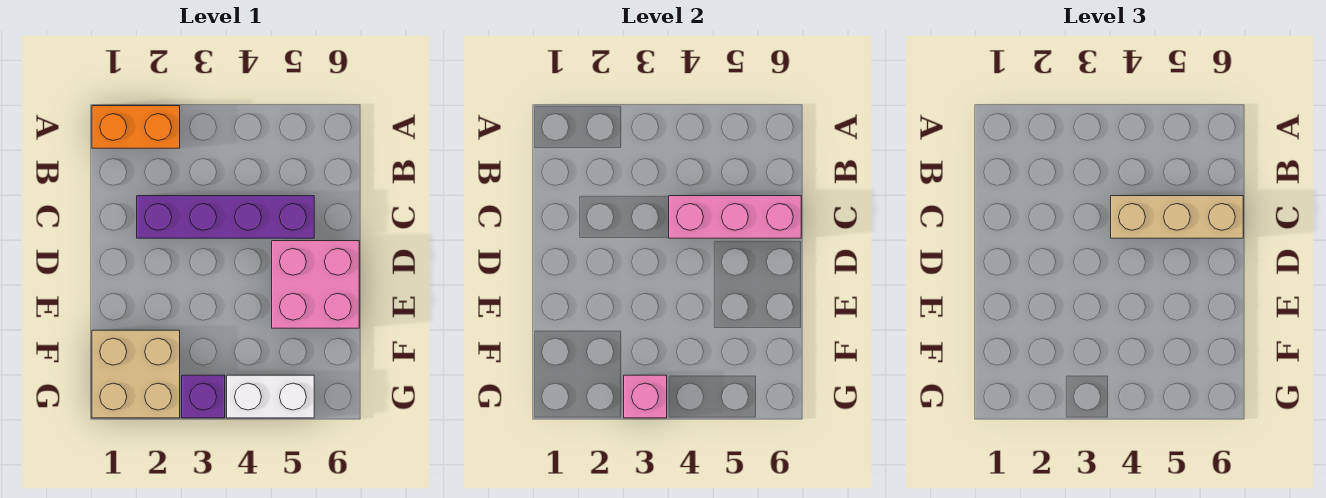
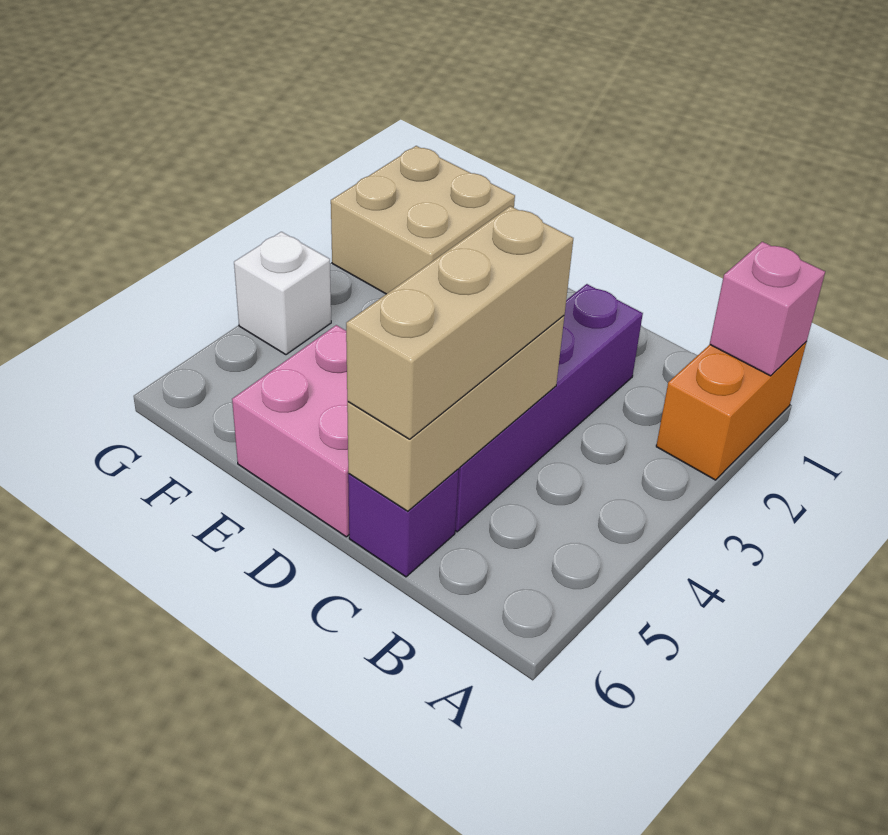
pink 1x3 brick [669,196,801,238] -> tan 1x3 brick [347,316,564,511]
purple 1x1 brick [182,375,225,418] -> purple 1x1 brick moved to [348,469,459,577]
pink 1x1 brick [624,375,667,418] -> pink 1x1 brick moved to [710,242,825,376]
white 1x2 brick [227,375,314,418] -> white 1x1 brick [234,232,331,355]

